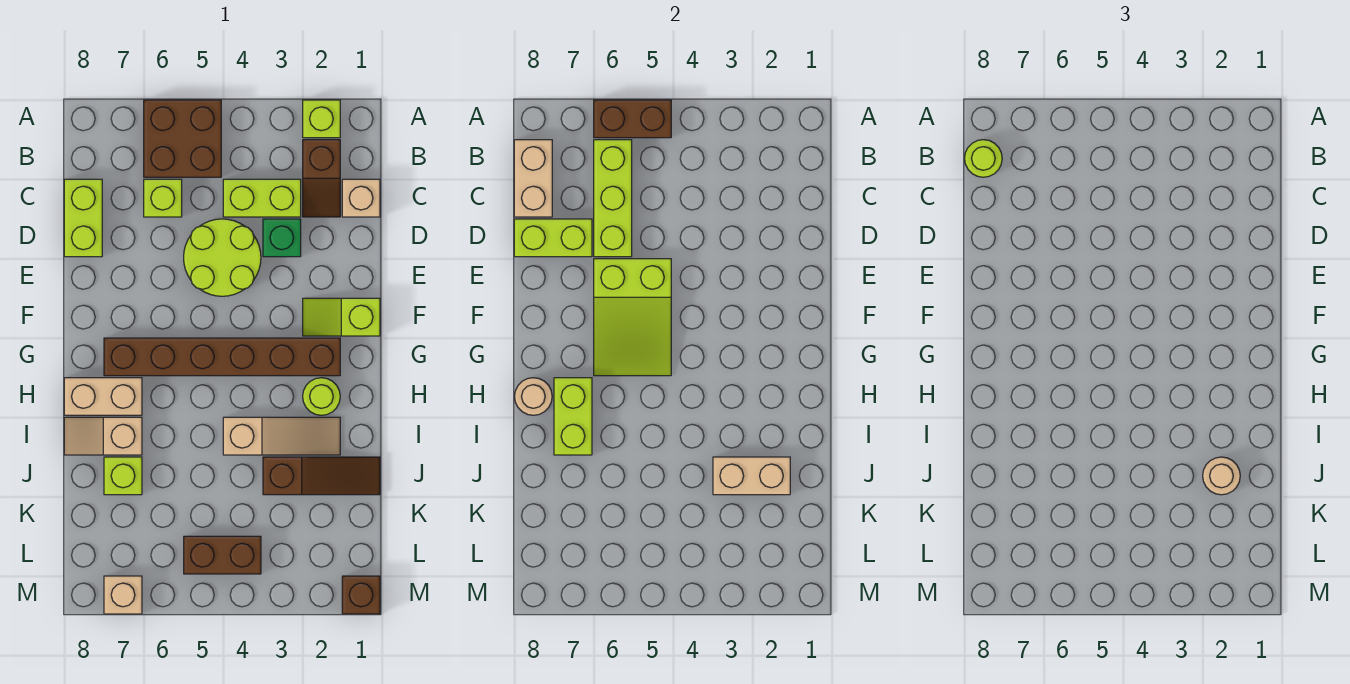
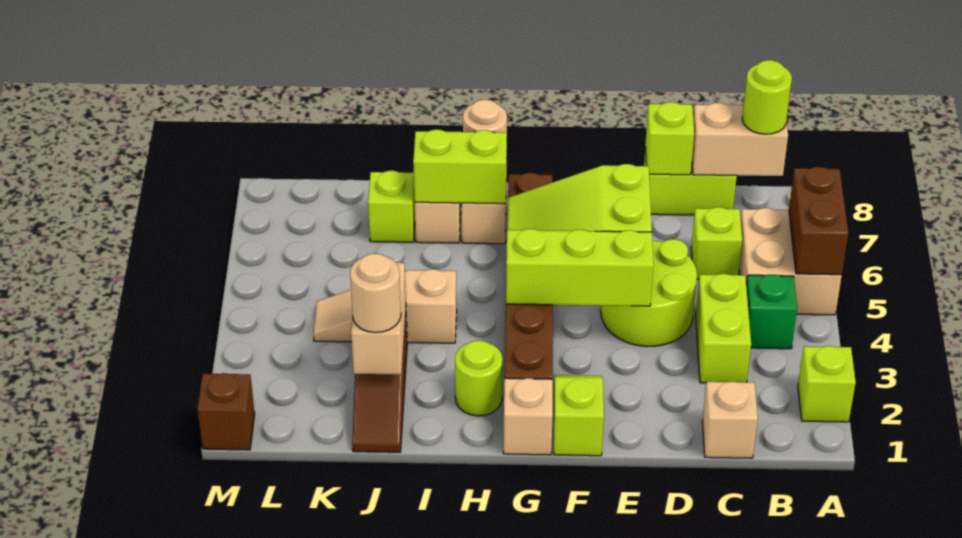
brown 2x2 brick [144,100,221,177] -> tan 2x2 brick [739,208,842,315]
brown 1x2 slope [303,140,340,217] -> none
lime 1x3 brick [594,140,632,257] -> lime 1x3 brick moved to [506,229,653,306]
green 1x1 brick [263,219,301,257] -> green 1x1 brick moved to [746,275,797,349]
lime 1x2 brick [514,219,592,257] -> lime 1x1 brick [645,102,694,175]
tan 1x3 slope [223,417,340,455] -> tan 1x3 slope turned to [313,269,457,343]
brown 1x2 brick [184,536,261,574] -> none
tan 1x1 brick [104,576,142,614] -> tan 1x1 brick moved to [503,378,553,455]

